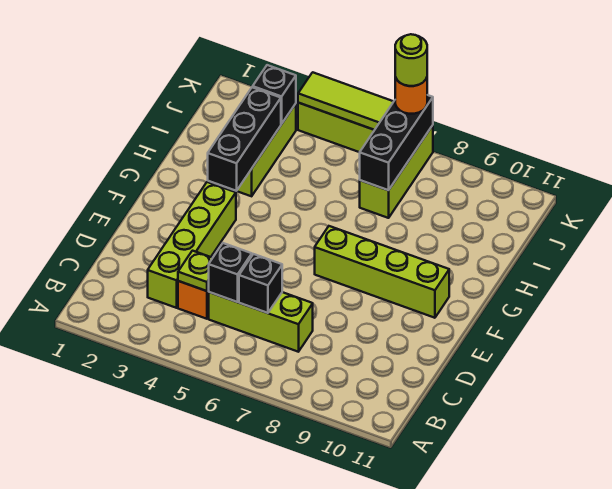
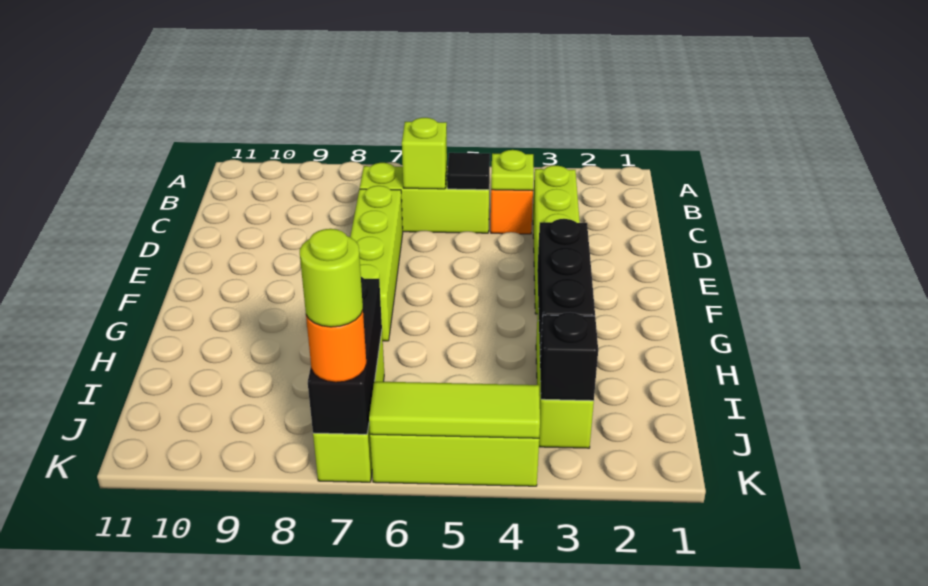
black 1x1 brick [209,243,252,302] -> black 1x1 tile [447,153,490,190]
black 1x1 brick [239,254,282,313] -> lime 1x1 brick [402,118,447,189]
lime 1x4 brick [315,226,449,318] -> lime 1x4 brick turned to [350,186,403,341]

